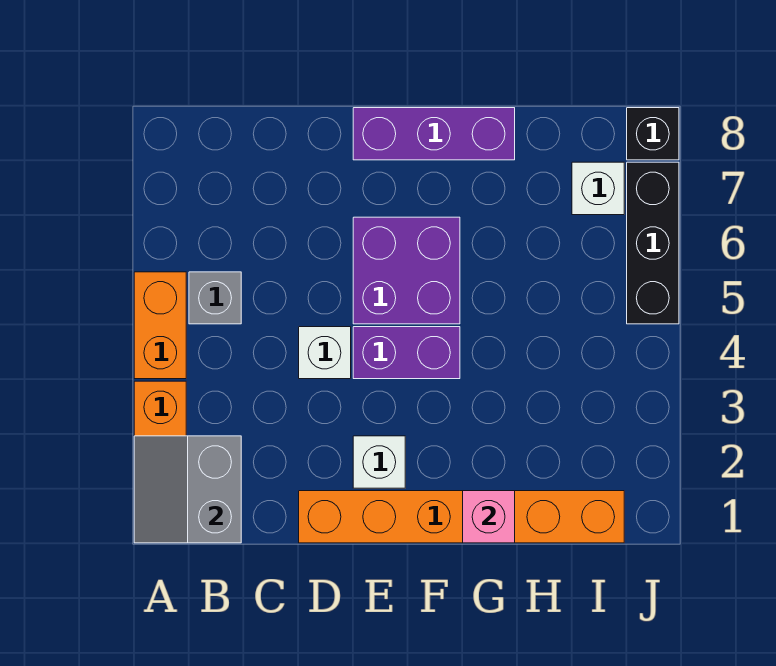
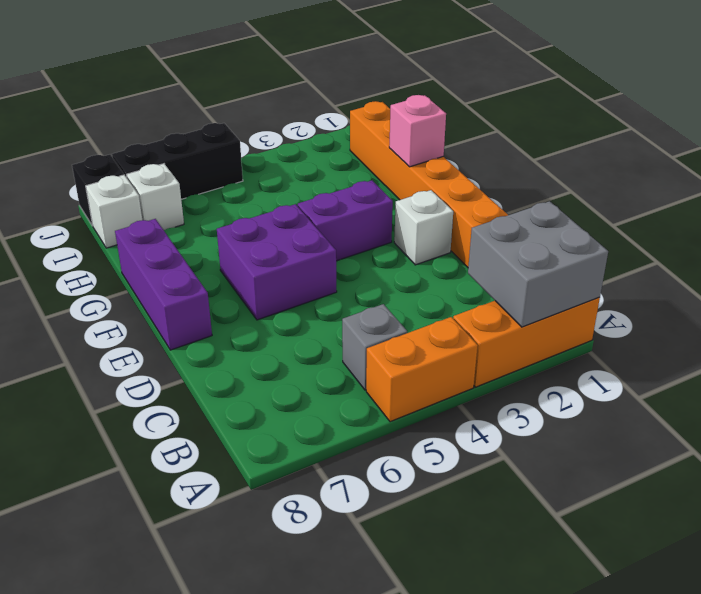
grey 2x2 slope [134,436,241,543] -> grey 2x2 brick [468,201,608,327]
white 1x1 brick [299,327,351,379] -> white 1x1 brick moved to [86,175,142,248]
purple 1x2 brick [353,327,460,379] -> purple 1x2 brick turned to [298,180,393,261]

